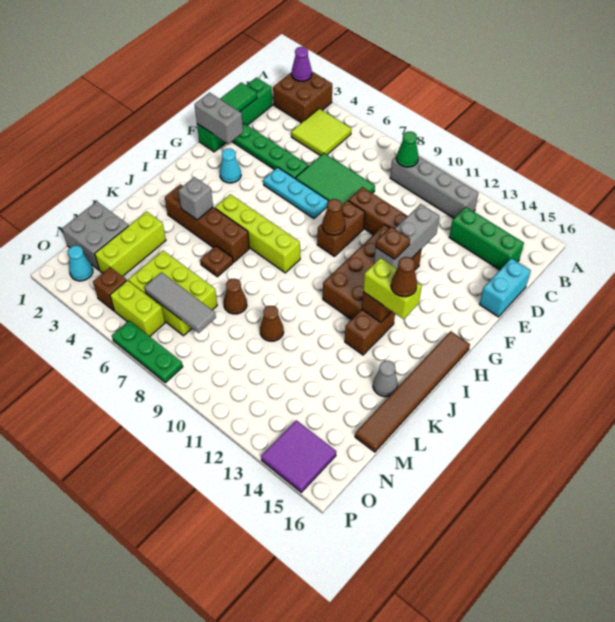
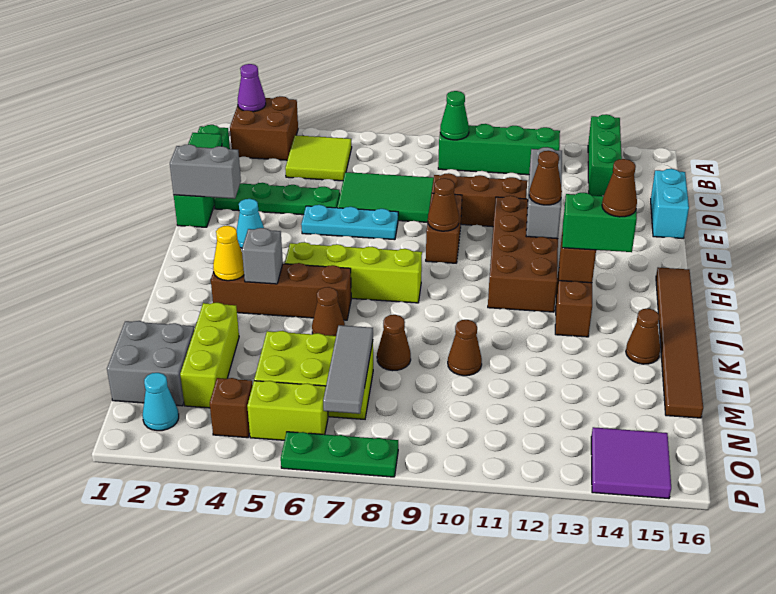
grey 1x4 brick [390,156,478,218] -> green 1x4 brick [438,124,560,175]
green 1x3 brick [449,207,524,270] -> green 1x3 brick turned to [588,114,622,196]
brown 1x1 plate [376,227,410,259] -> brown 1x1 cone [529,151,562,205]
lime 1x2 brick [363,258,422,319] -> green 1x2 brick [562,193,637,252]
none -> yellow 1x1 cone [213,226,244,281]
brown 1x1 plate [200,246,233,277] -> brown 1x1 cone [312,287,345,336]
grey 1x1 cone [373,361,398,397] -> brown 1x1 cone [626,309,660,364]
grey 1x3 tile [144,272,216,333] -> grey 1x3 tile turned to [323,325,373,414]

